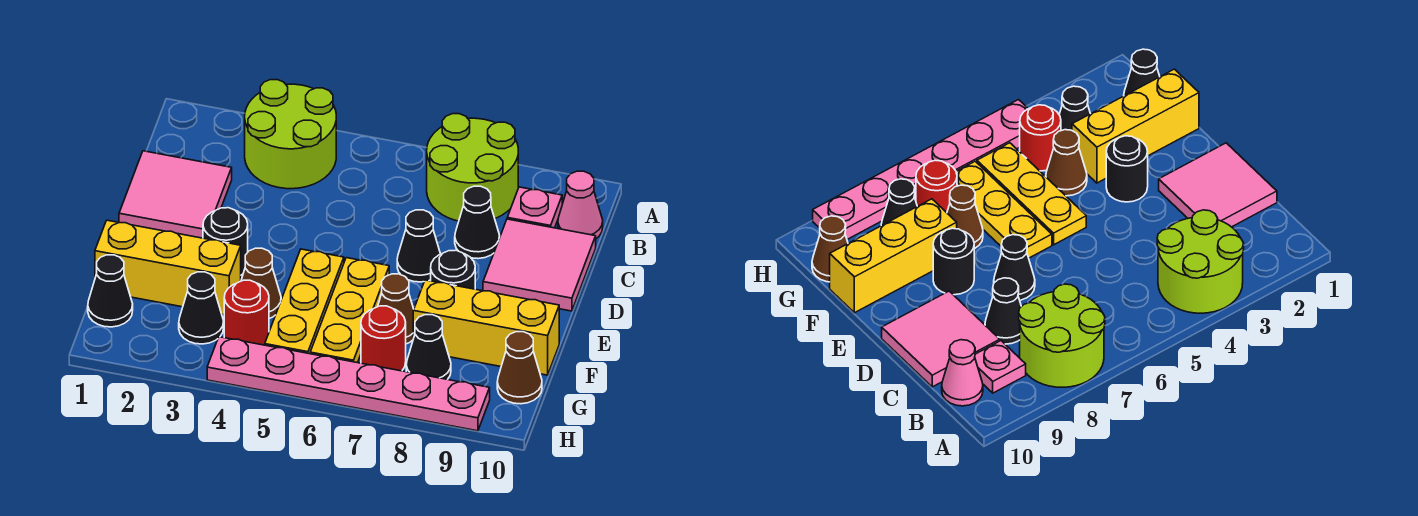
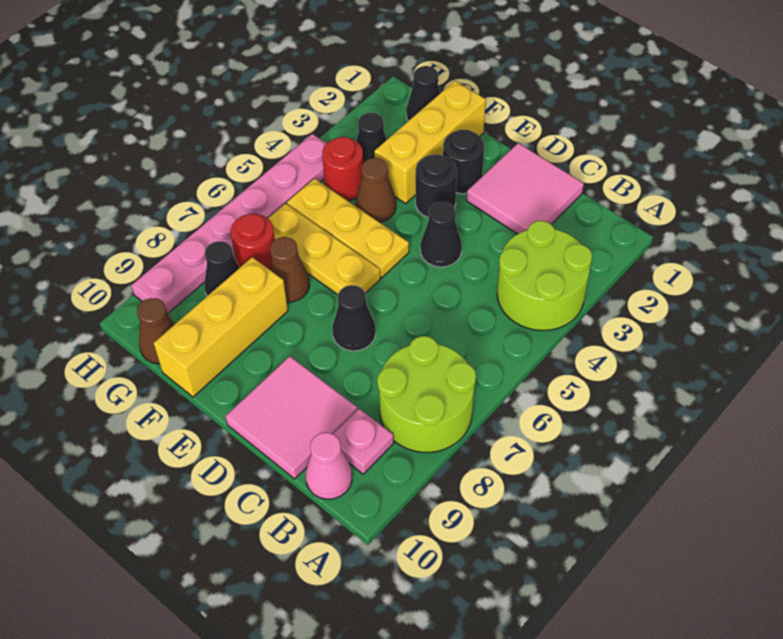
black 1x1 cone [455,186,500,259] -> black 1x1 cone moved to [420,202,462,267]
black 1x1 round brick [431,250,475,289] -> black 1x1 round brick moved to [443,129,484,194]

